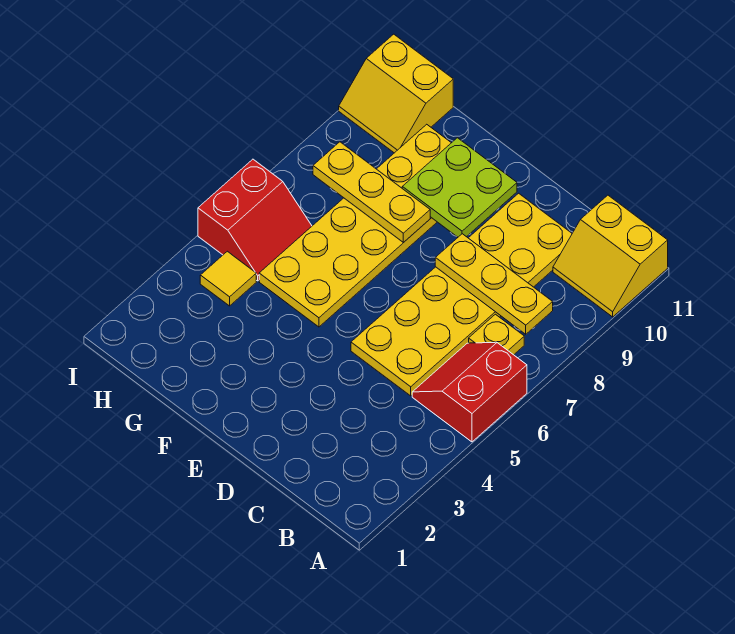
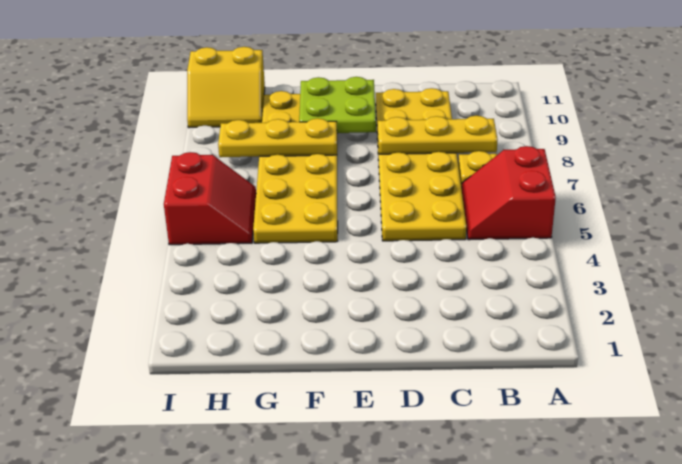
yellow 2x2 slope [553,195,668,317] -> none
yellow 1x1 tile [200,251,256,306] -> none

